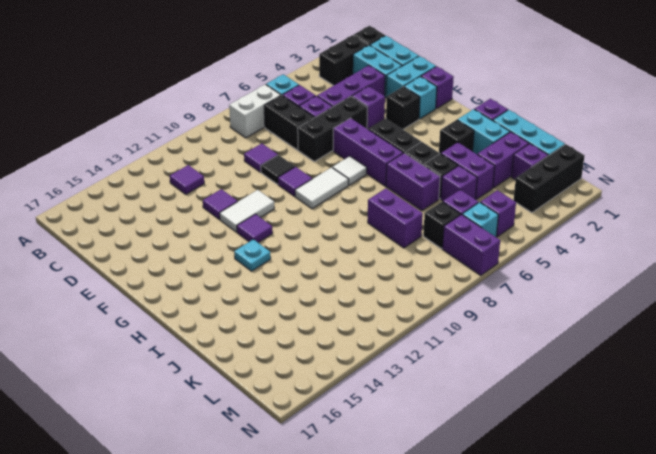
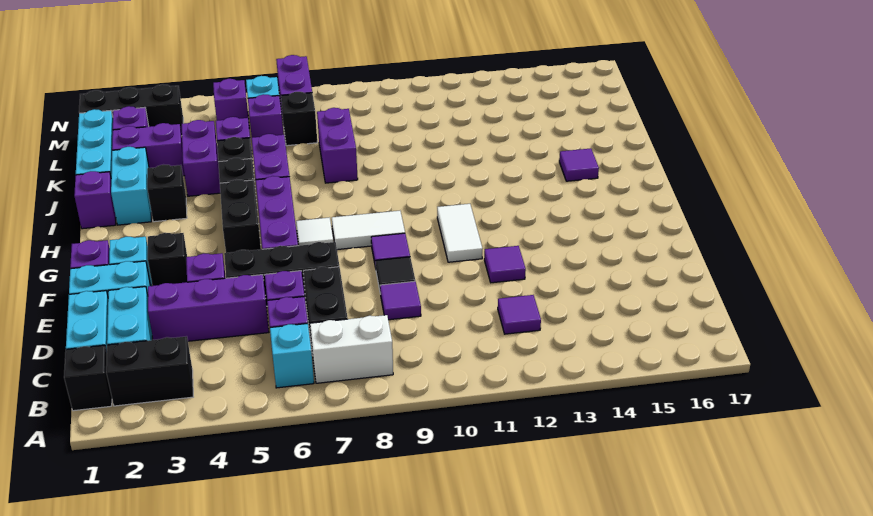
white 1x2 tile [220,190,274,232] -> white 1x2 tile turned to [437,204,482,262]
purple 1x1 tile [237,214,273,243] -> purple 1x1 tile moved to [559,148,599,181]
cyan 1x1 plate [234,239,271,271] -> none

